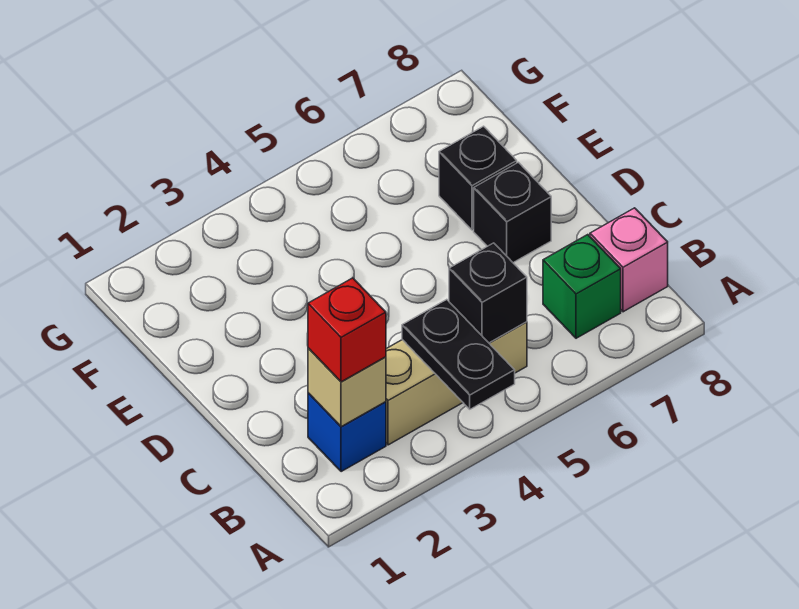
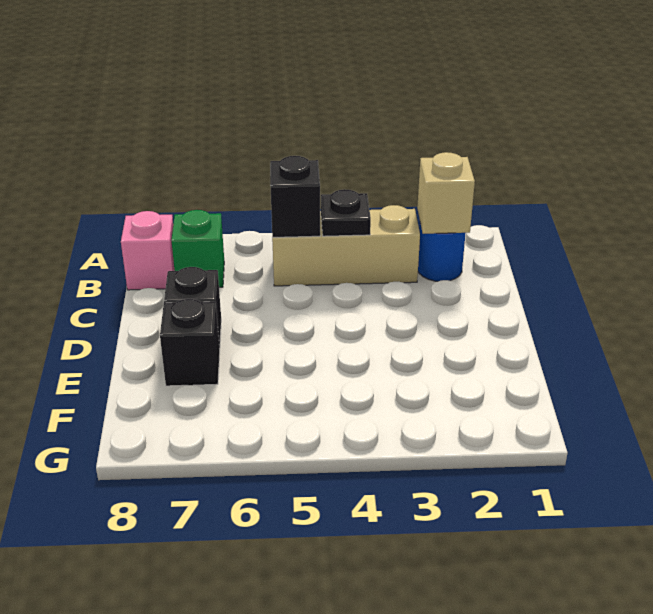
black 1x2 plate [402,300,515,409] -> black 1x1 plate [321,189,371,236]
blue 1x1 brick [308,393,386,472] -> blue 1x1 round brick [418,224,466,281]
red 1x1 brick [308,278,386,382] -> none

